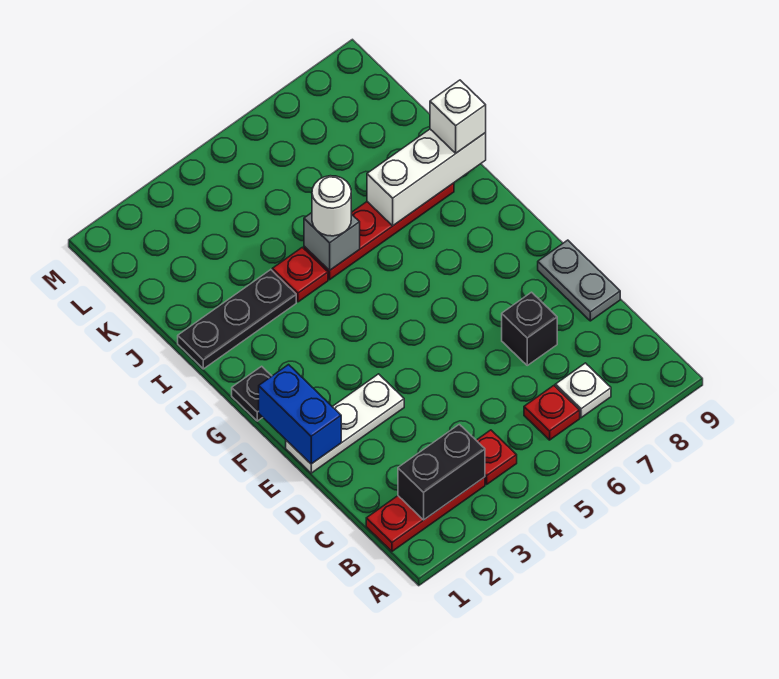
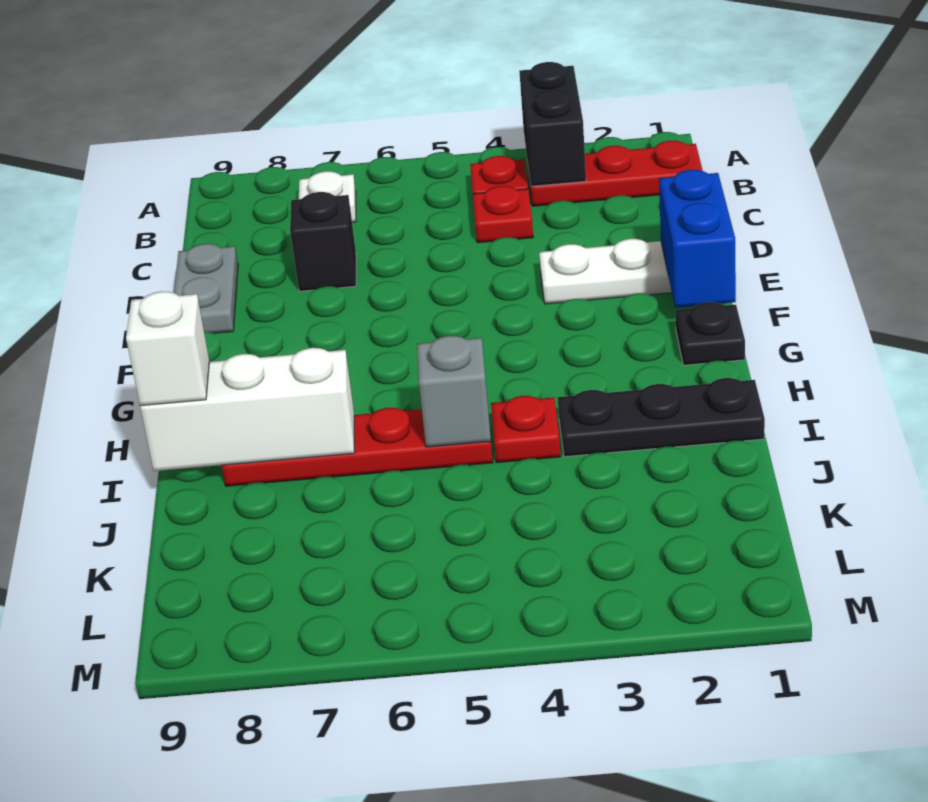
black 1x2 brick [398,424,485,520] -> black 1x2 brick turned to [519,62,586,186]
red 1x1 plate [524,386,580,440] -> red 1x1 plate moved to [473,186,533,243]
white 1x1 round brick [312,176,351,236] -> none

